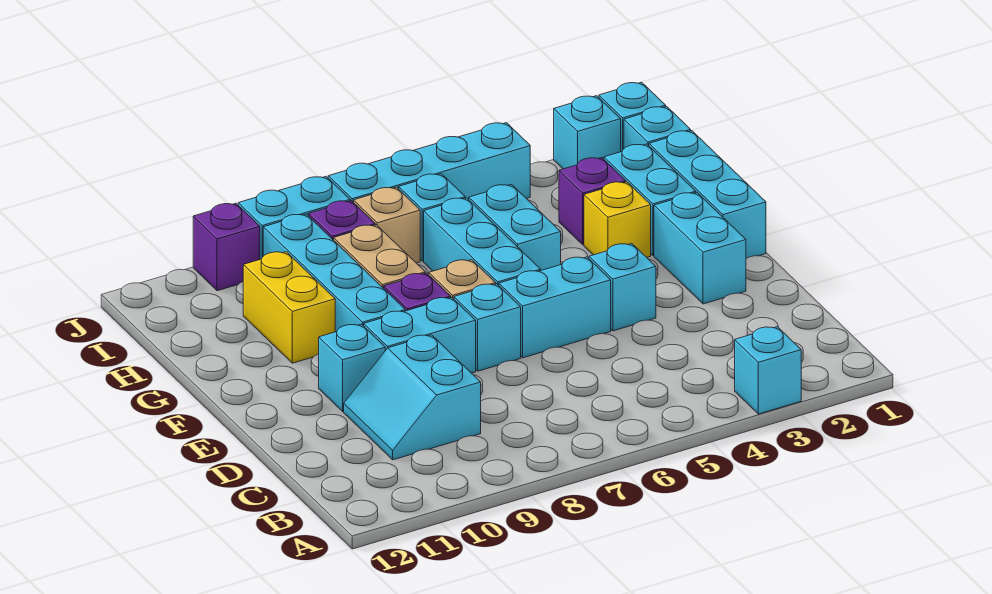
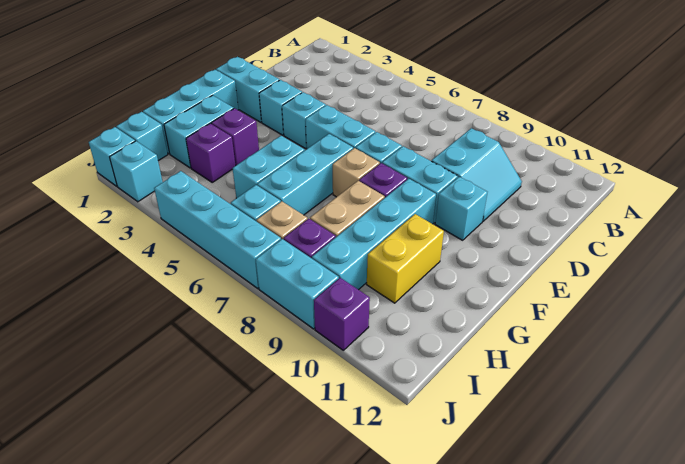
cyan 1x1 brick [735,327,801,414] -> cyan 1x1 brick moved to [259,80,302,135]
cyan 1x2 brick [654,193,746,304] -> cyan 1x2 brick turned to [216,57,279,122]
yellow 1x1 brick [584,182,651,257] -> purple 1x1 brick [211,108,259,165]

